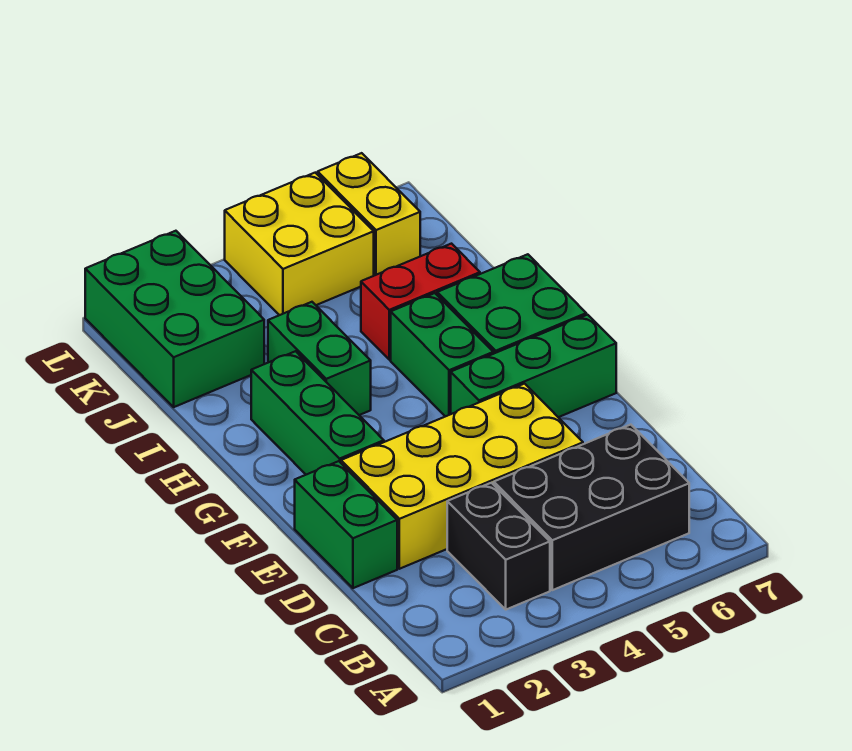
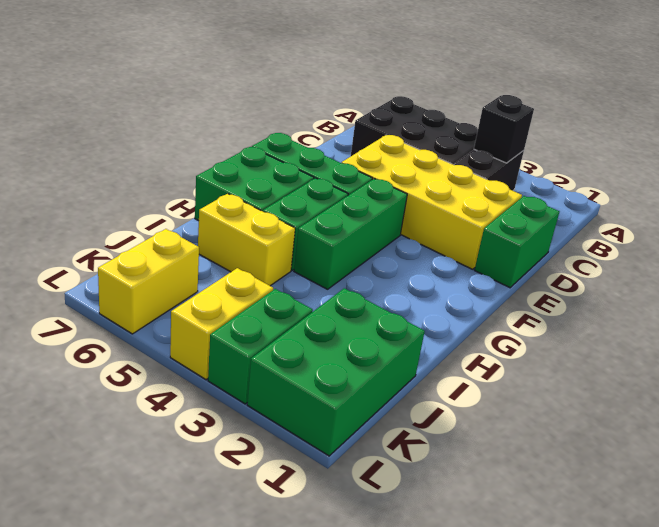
none -> black 1x1 brick [474,95,534,163]
green 1x3 brick [251,351,384,475] -> green 1x3 brick moved to [294,179,407,289]
green 1x2 brick [268,302,371,415] -> green 1x2 brick moved to [208,289,313,404]
red 1x2 brick [361,244,480,360] -> yellow 1x2 brick [198,194,295,286]
yellow 2x2 brick [225,173,374,315] -> yellow 1x2 brick [170,268,273,380]

